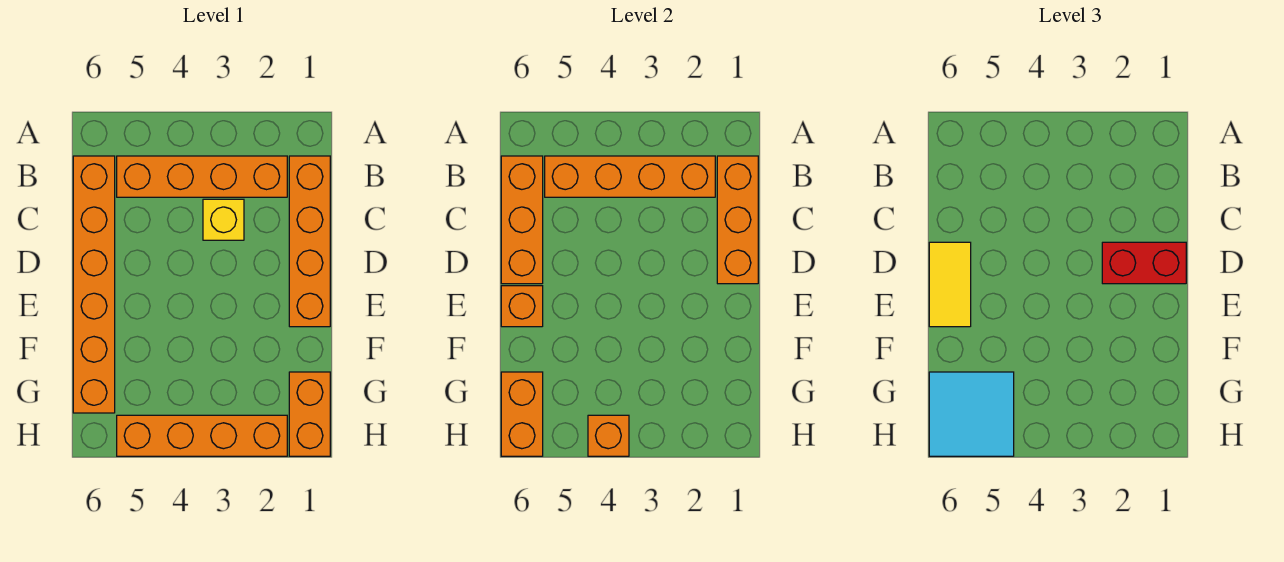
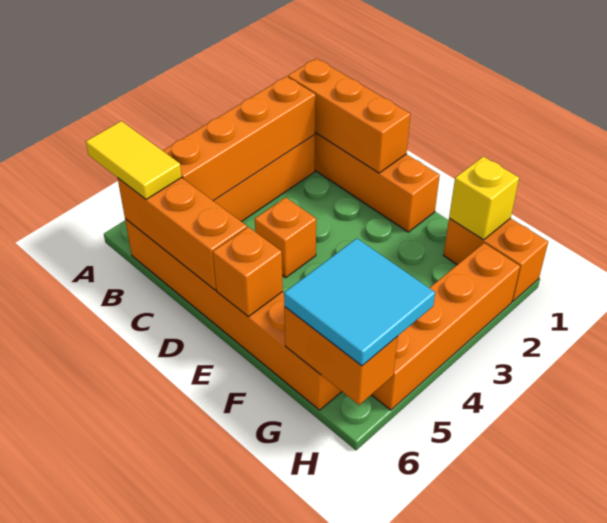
yellow 1x1 brick [203,199,244,240] -> yellow 1x1 brick moved to [449,156,519,240]
red 1x2 brick [1102,242,1186,284] -> none
yellow 1x2 tile [929,242,971,327] -> yellow 1x2 tile moved to [86,121,182,199]
orange 1x1 brick [588,415,629,456] -> orange 1x1 brick moved to [255,197,316,278]

